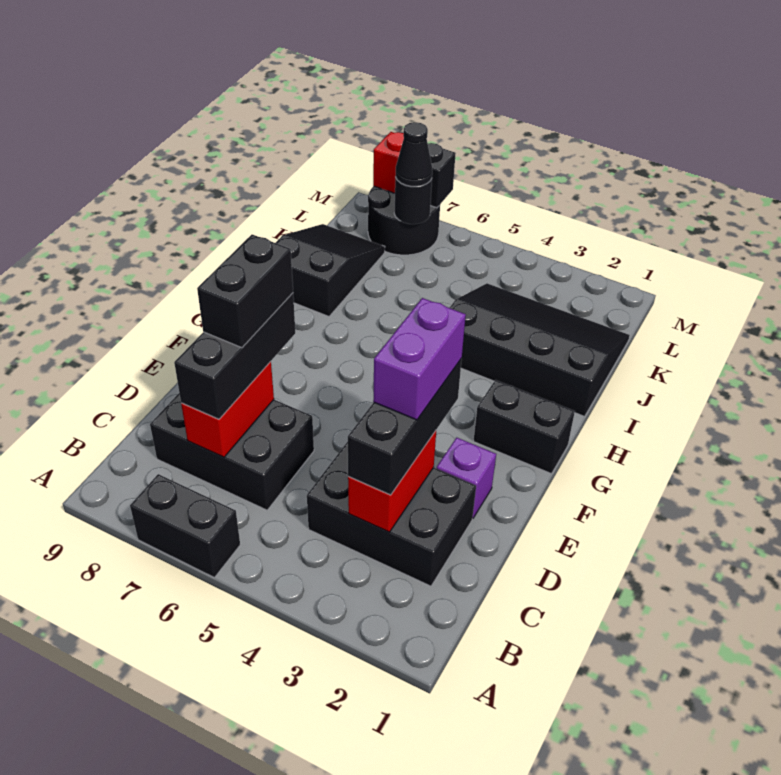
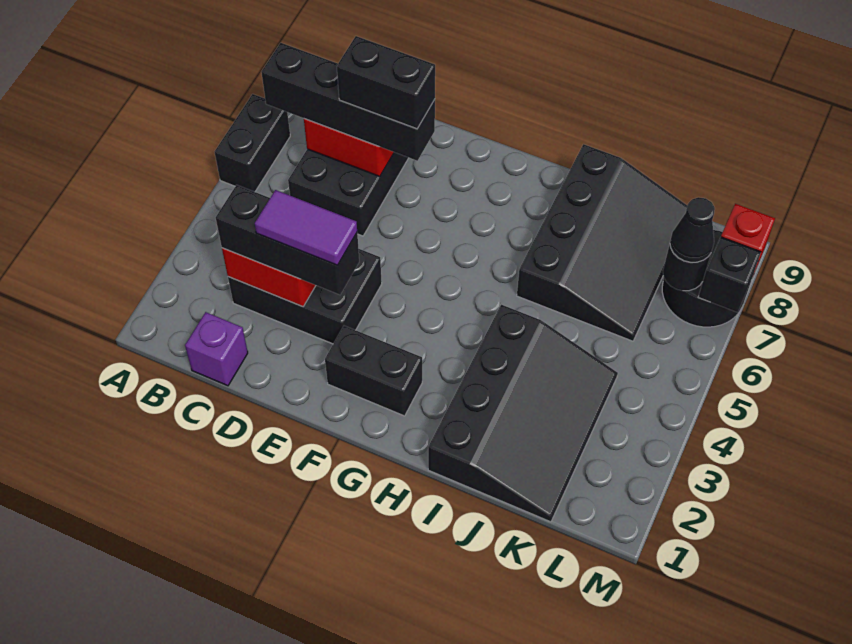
black 2x3 brick [307,442,476,586] -> black 2x3 brick turned to [228,249,382,344]
black 1x3 brick [174,293,295,419] -> black 1x4 brick [261,43,435,161]
purple 1x2 brick [373,298,466,420] -> purple 1x2 tile [255,190,357,265]
purple 1x1 brick [437,438,496,518] -> purple 1x1 brick moved to [185,312,248,386]
black 1x2 brick [474,380,575,474] -> black 1x2 brick turned to [325,326,422,416]
black 2x3 slope [276,224,385,316] -> black 3x4 slope [517,144,687,341]

